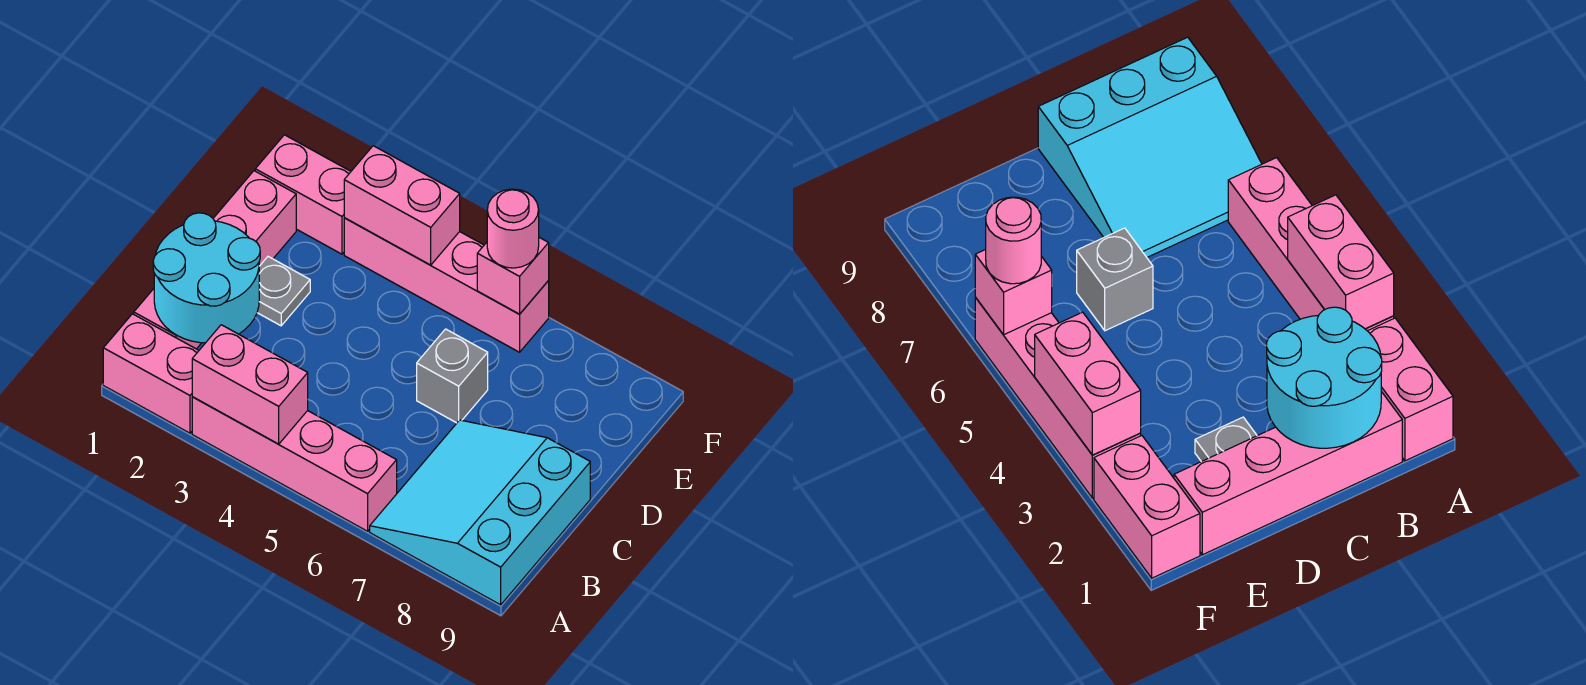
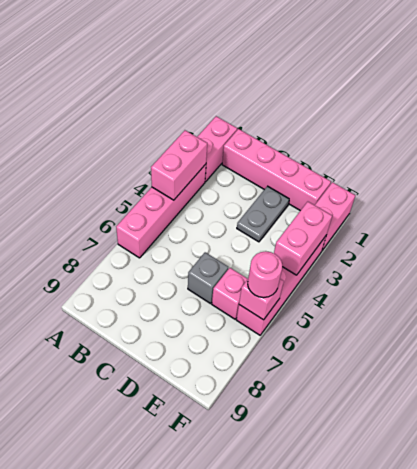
cyan 3x3 slope [370,420,590,605] -> none
cyan 2x2 round brick [153,213,260,343] -> none
grey 1x1 plate [257,257,310,326] -> grey 1x2 plate [237,186,289,242]
none -> pink 1x1 brick [212,268,247,319]

